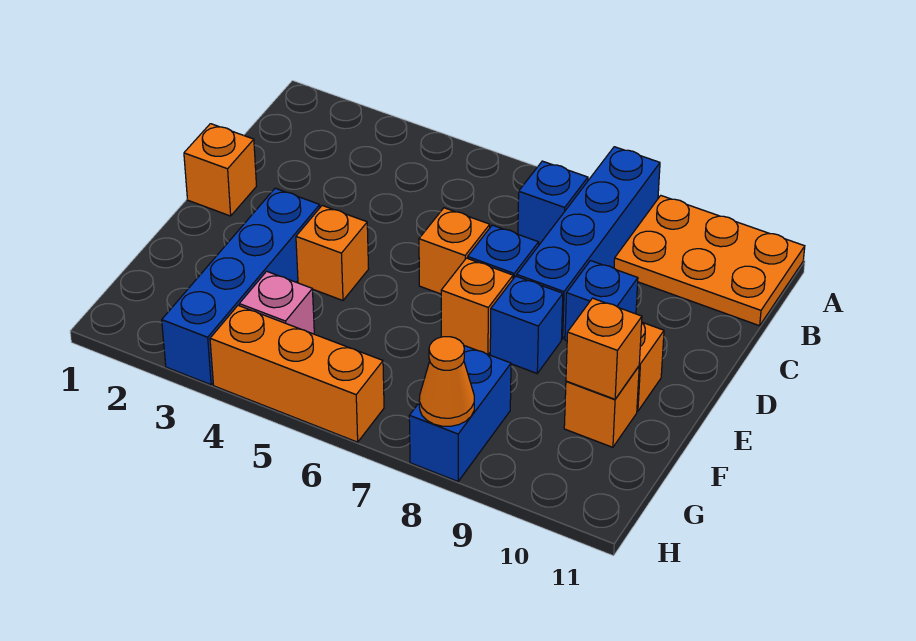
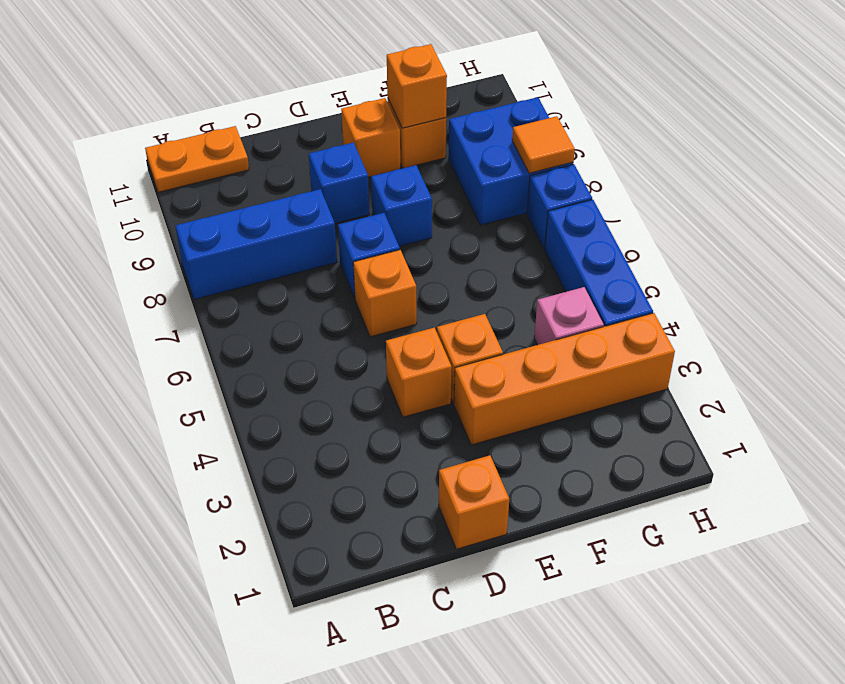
blue 1x4 brick [517,147,660,339] -> blue 1x3 brick [176,189,337,300]
orange 2x3 plate [614,196,805,326] -> orange 1x2 plate [145,126,249,192]
blue 1x1 brick [518,161,588,245] -> blue 1x1 brick moved to [527,164,592,249]
blue 1x4 brick [162,188,320,385] -> orange 1x4 brick [454,313,675,445]
orange 1x1 brick [441,258,513,354] -> orange 1x1 brick moved to [386,328,452,417]
blue 1x2 brick [409,346,511,481] -> blue 2x2 brick [449,97,573,225]
orange 1x3 brick [210,305,384,442] -> blue 1x3 brick [545,200,653,327]
orange 1x1 cone [419,337,474,426] -> orange 1x1 tile [512,116,575,173]

